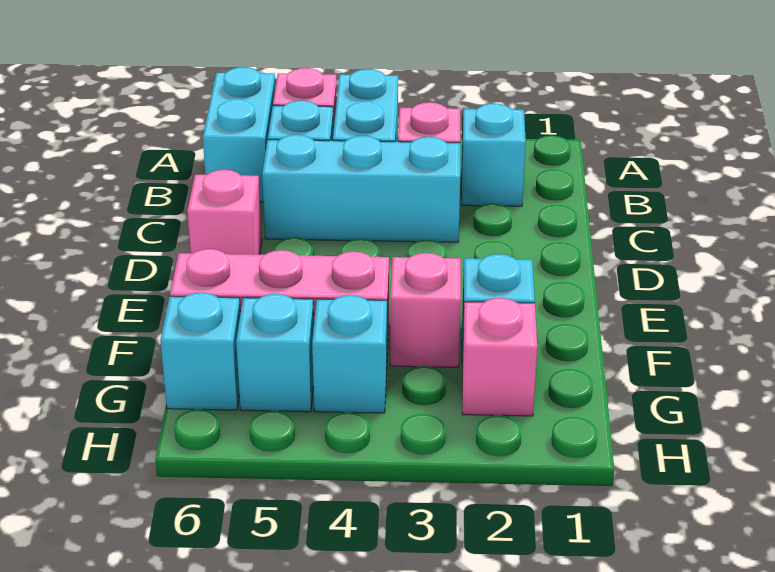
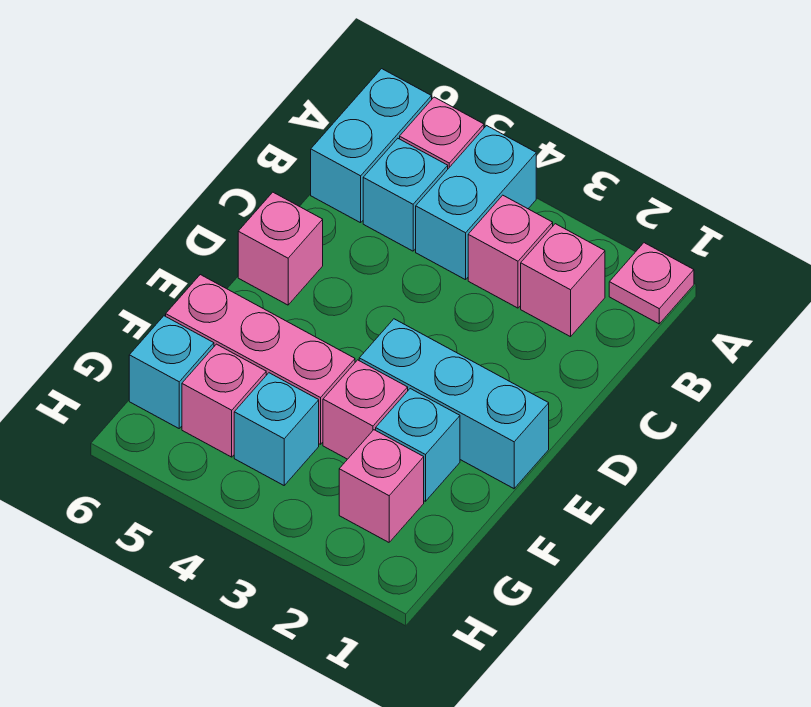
none -> pink 1x1 plate [609,243,694,324]
cyan 1x1 brick [461,103,526,206] -> pink 1x1 brick [521,224,605,337]
cyan 1x3 brick [262,135,460,242] -> cyan 1x3 brick moved to [359,319,549,489]
cyan 1x1 brick [236,294,314,412] -> pink 1x1 brick [182,344,266,457]

